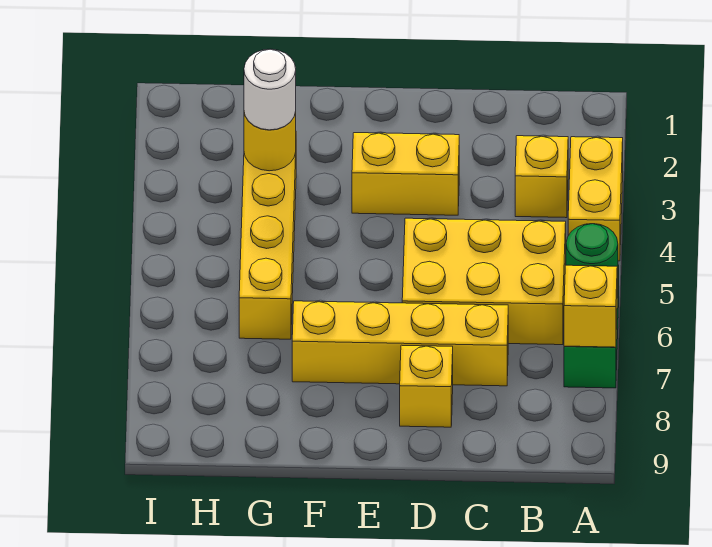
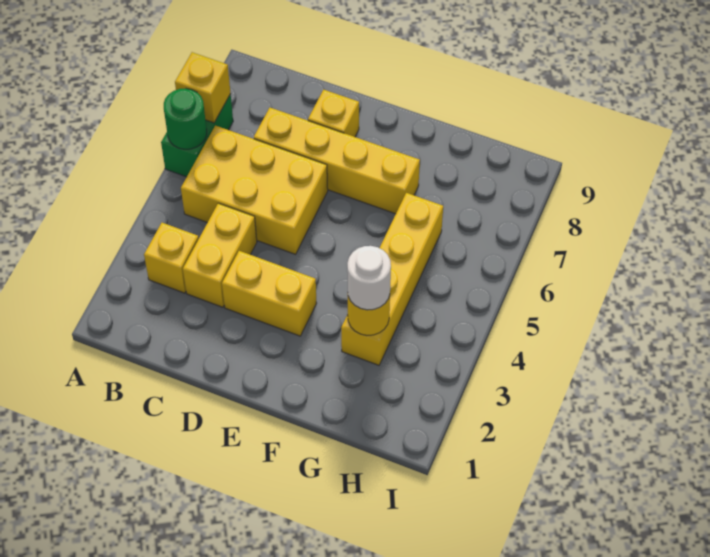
yellow 1x2 brick [568,137,623,261] -> yellow 1x2 brick moved to [183,203,257,307]

